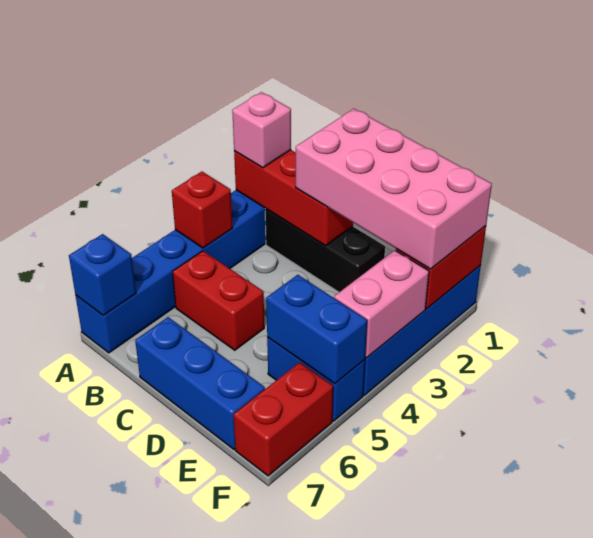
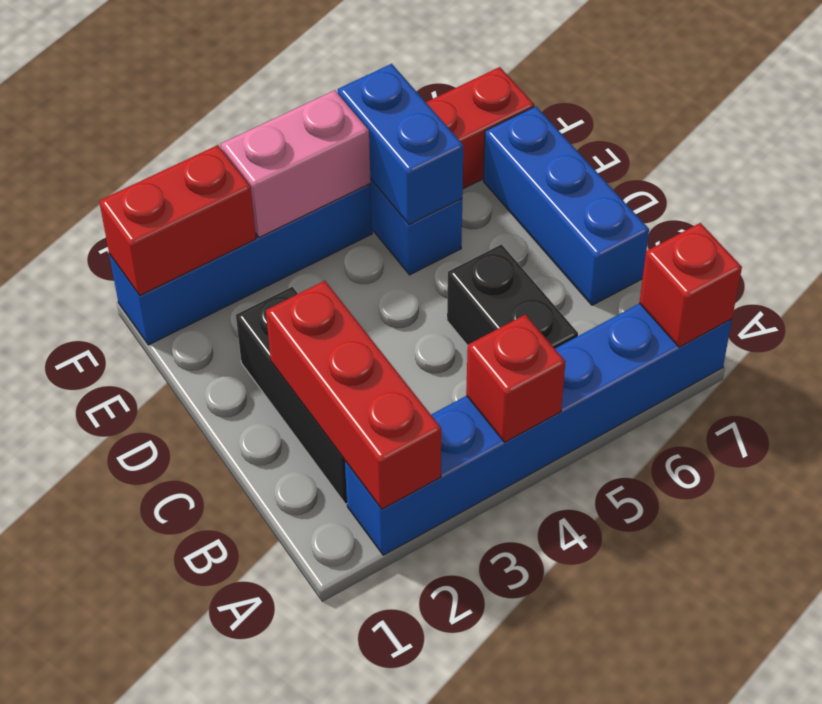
pink 1x1 brick [232,92,291,168] -> none
blue 1x1 brick [69,234,136,315] -> red 1x1 brick [639,223,742,347]
red 1x2 brick [173,251,264,350] -> black 1x2 brick [447,244,578,348]
pink 2x4 brick [296,109,492,269] -> none

